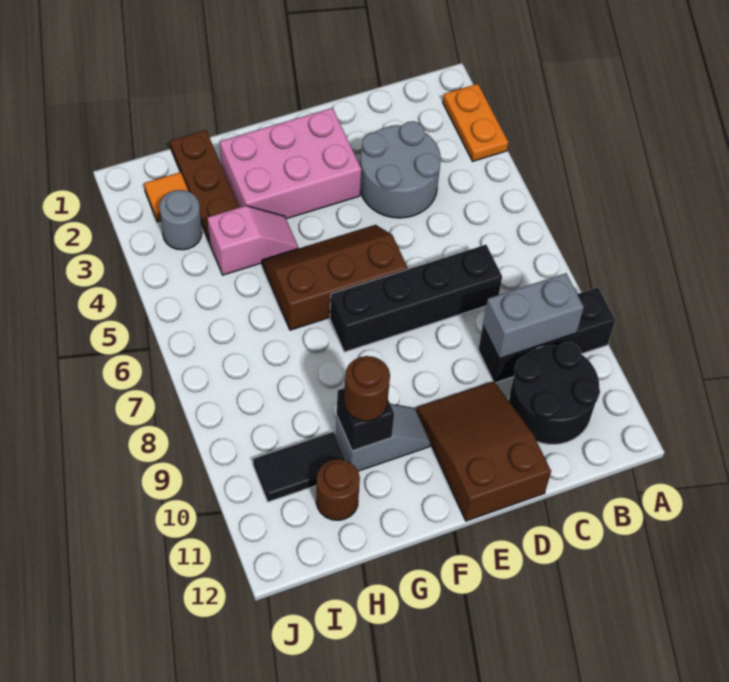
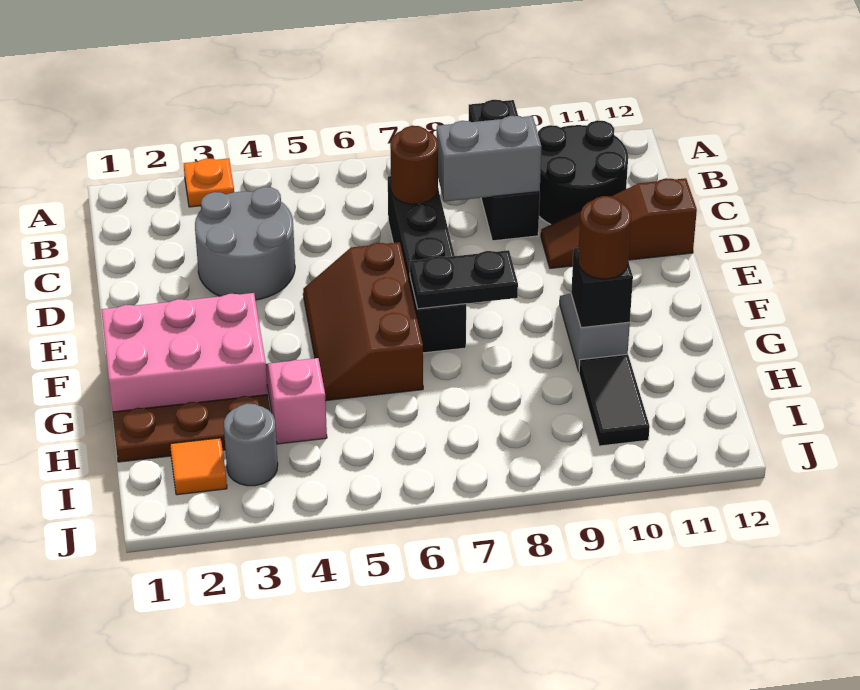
orange 1x2 plate [443,84,508,161] -> orange 1x1 plate [184,158,234,207]
grey 1x2 brick [483,273,584,359] -> grey 1x2 brick turned to [437,116,541,202]
brown 2x3 slope [416,381,551,521] -> brown 1x3 slope [541,178,697,268]
pink 2x3 brick [220,108,361,219] -> pink 2x3 brick turned to [101,293,268,412]
none -> black 1x2 plate [410,250,518,309]
brown 1x1 round brick [316,459,360,520] -> brown 1x1 round brick moved to [390,126,438,204]

